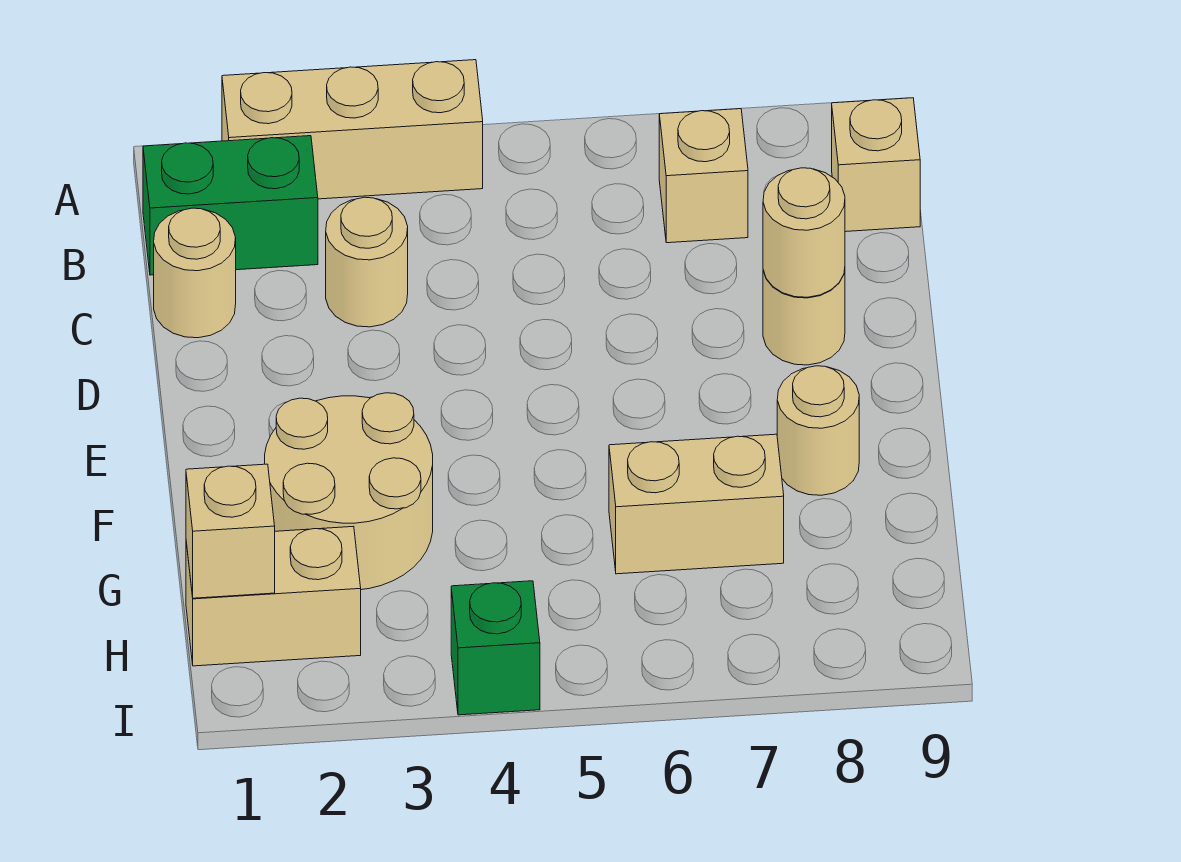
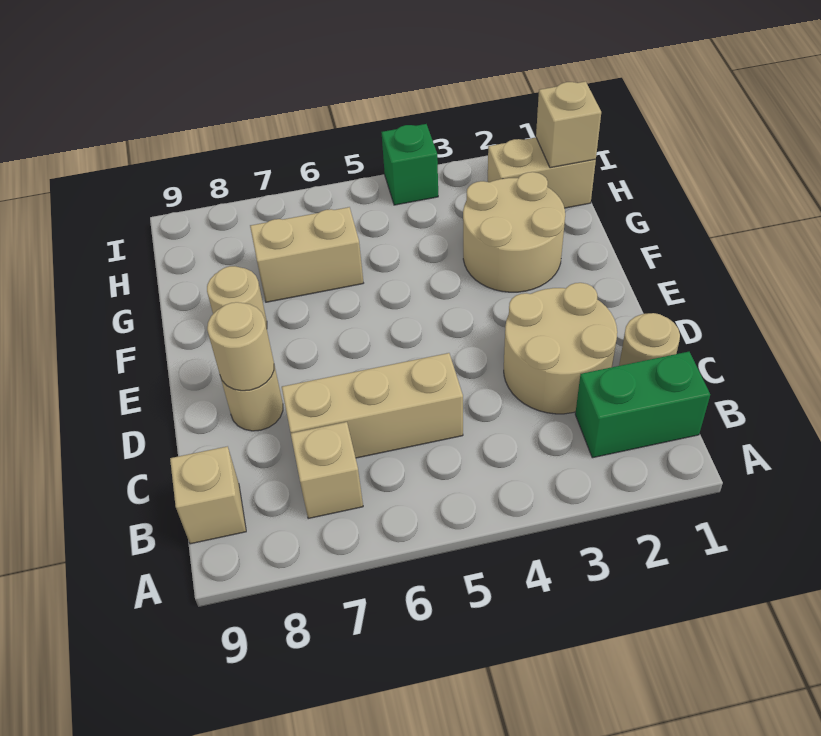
tan 1x3 brick [222,60,483,199] -> tan 1x3 brick moved to [282,353,463,458]
tan 1x1 round brick [326,197,408,327] -> tan 2x2 round brick [504,283,617,414]

